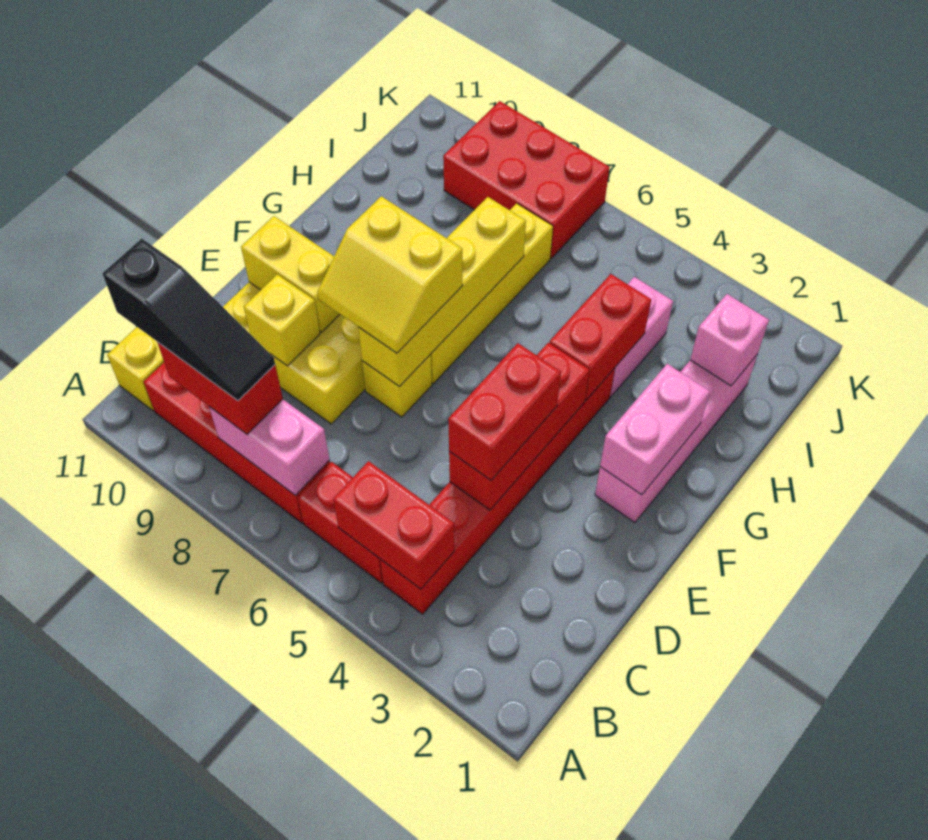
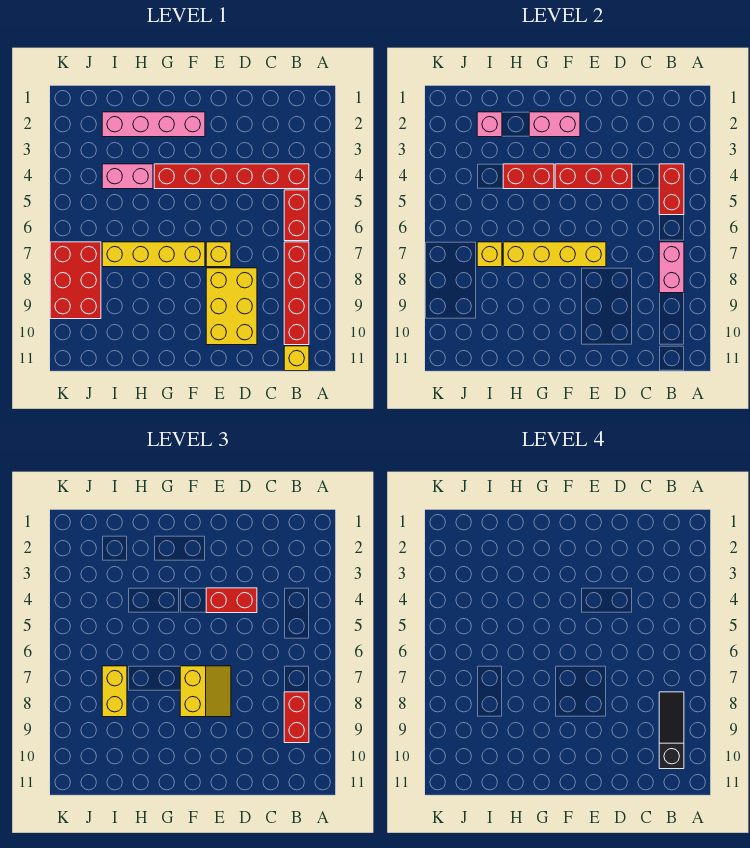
yellow 1x1 brick [244,275,320,366] -> yellow 1x1 brick moved to [477,242,502,267]
yellow 1x2 brick [241,216,340,332] -> yellow 1x2 brick moved to [102,666,127,717]

